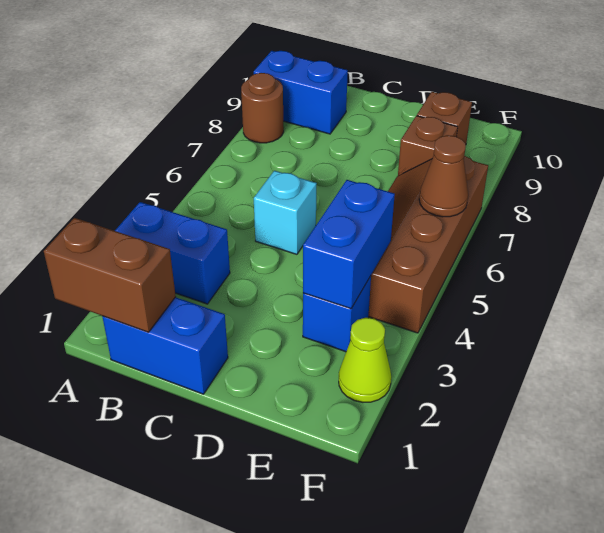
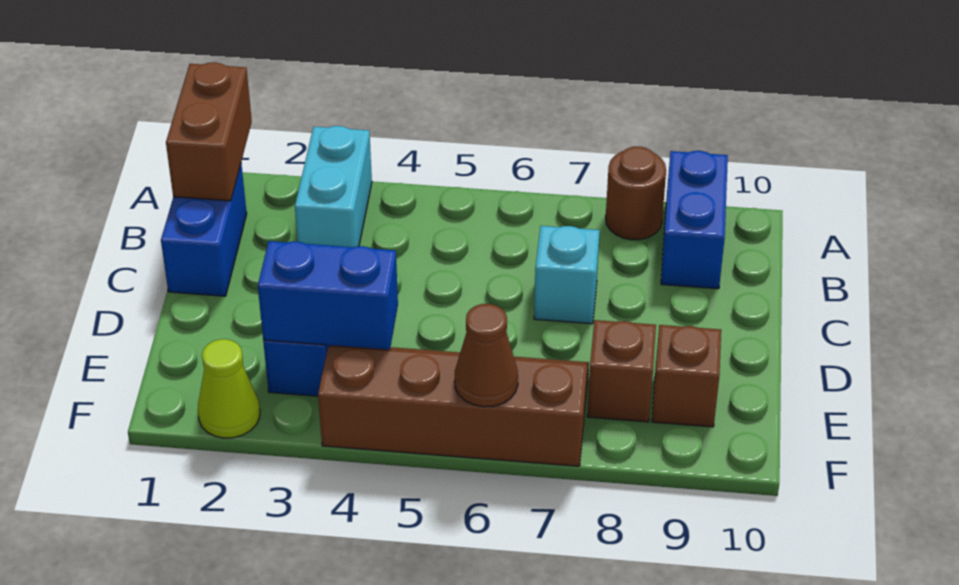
blue 1x2 brick [115,202,230,304] -> cyan 1x2 brick [295,126,372,247]
cyan 1x1 brick [254,171,317,254] -> cyan 1x1 brick moved to [534,226,600,324]

